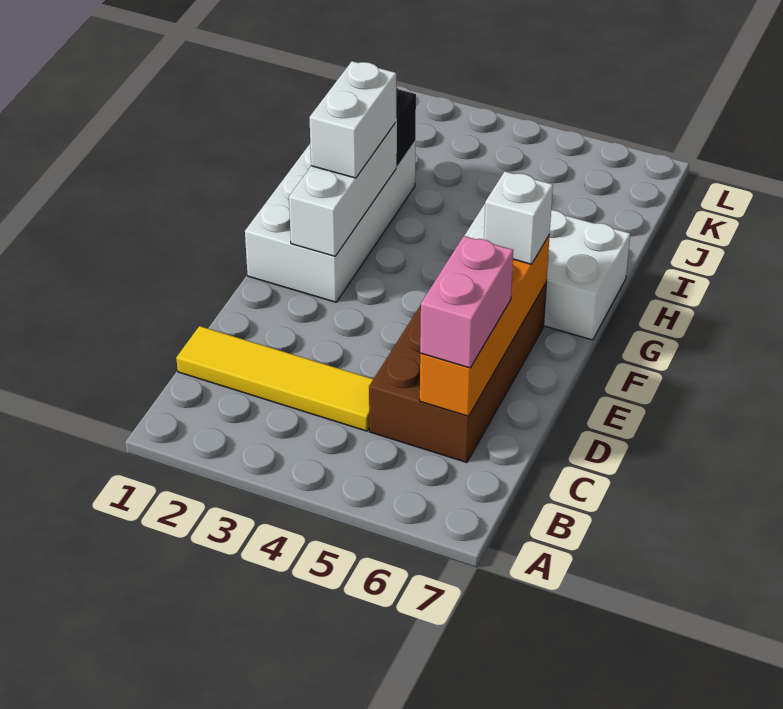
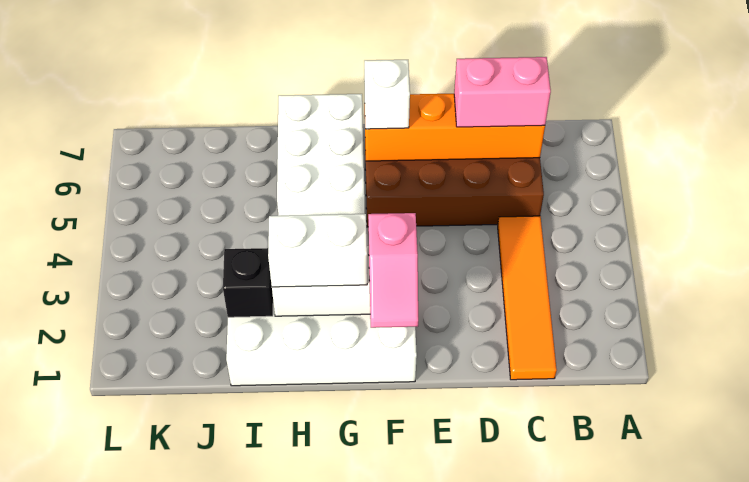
yellow 1x4 tile [176,326,373,431] -> orange 1x4 tile [498,216,557,380]
none -> pink 1x2 slope [368,213,418,328]

